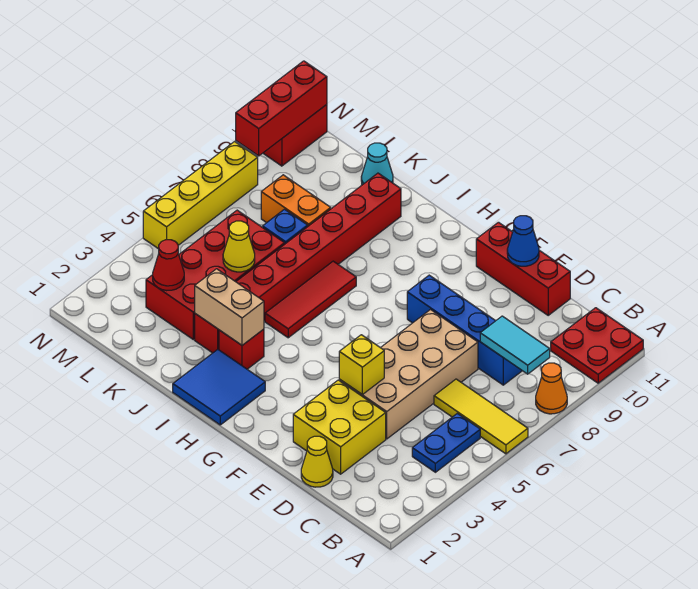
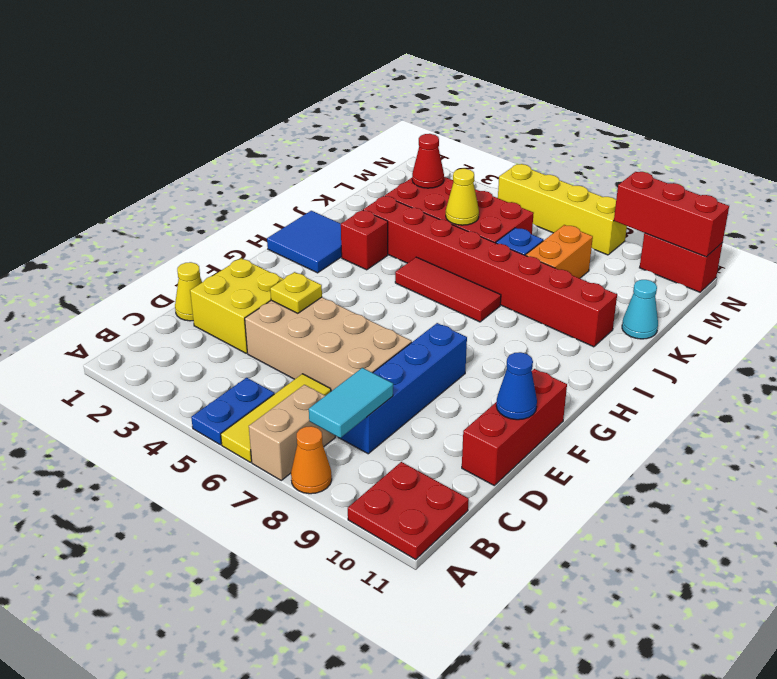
blue 1x2 plate [412,413,480,472] -> blue 1x2 plate turned to [191,378,274,445]
yellow 1x1 brick [339,335,384,395] -> yellow 1x1 plate [270,272,322,313]
tan 1x2 brick [195,269,264,345] -> tan 1x2 brick moved to [249,385,335,480]

